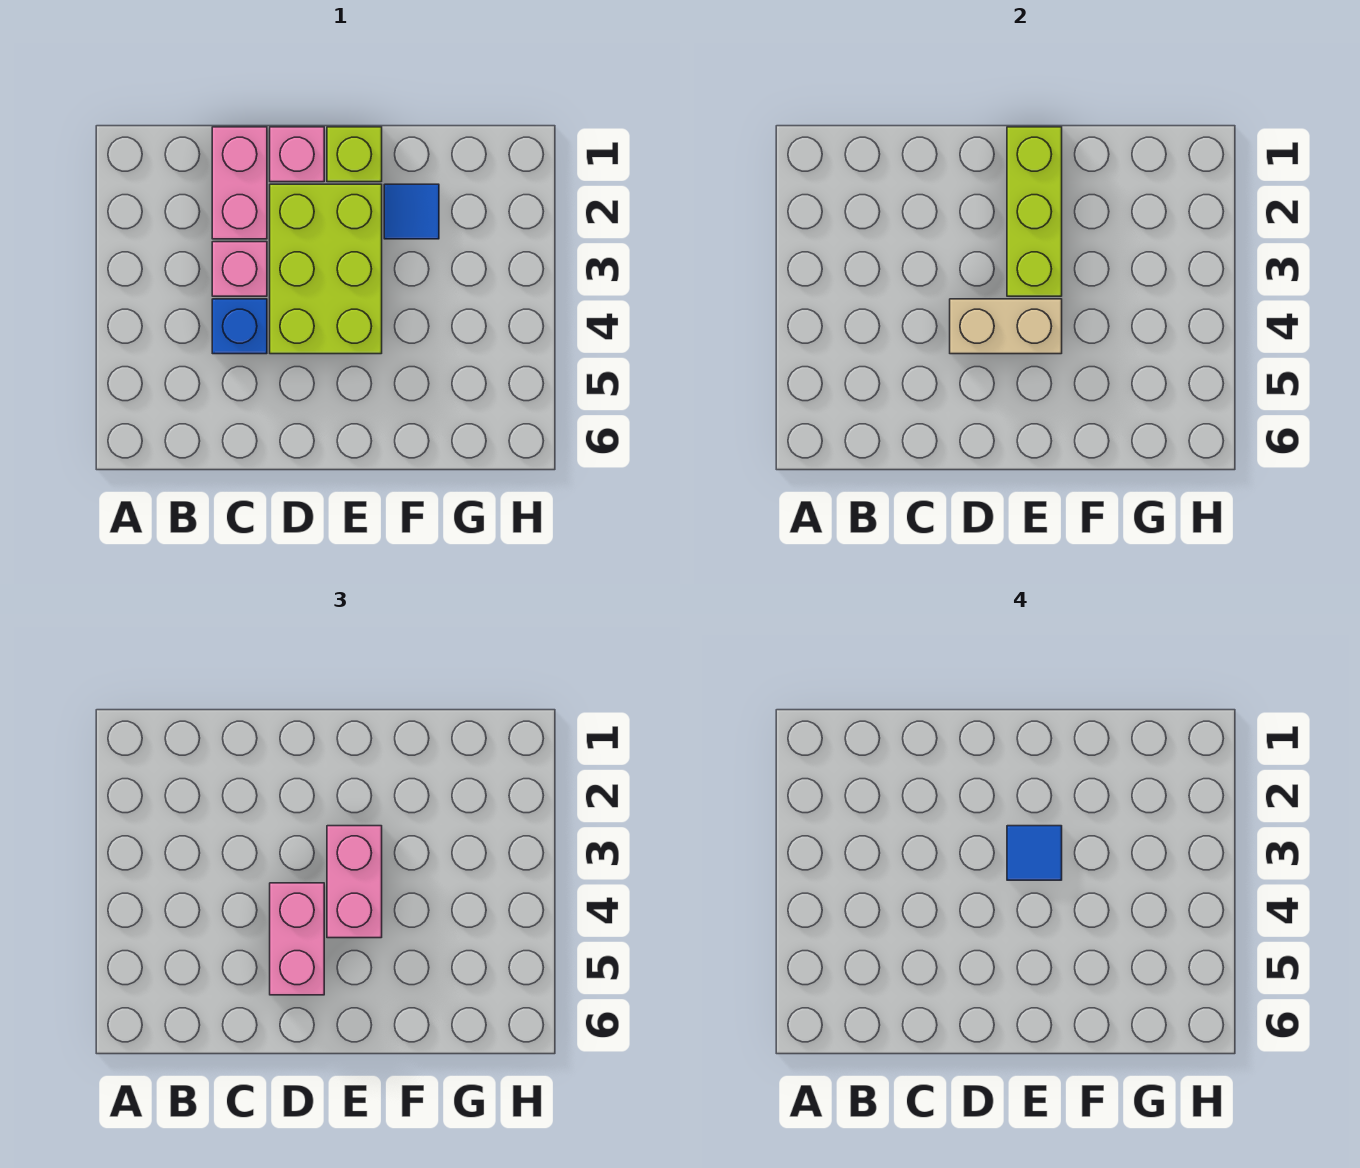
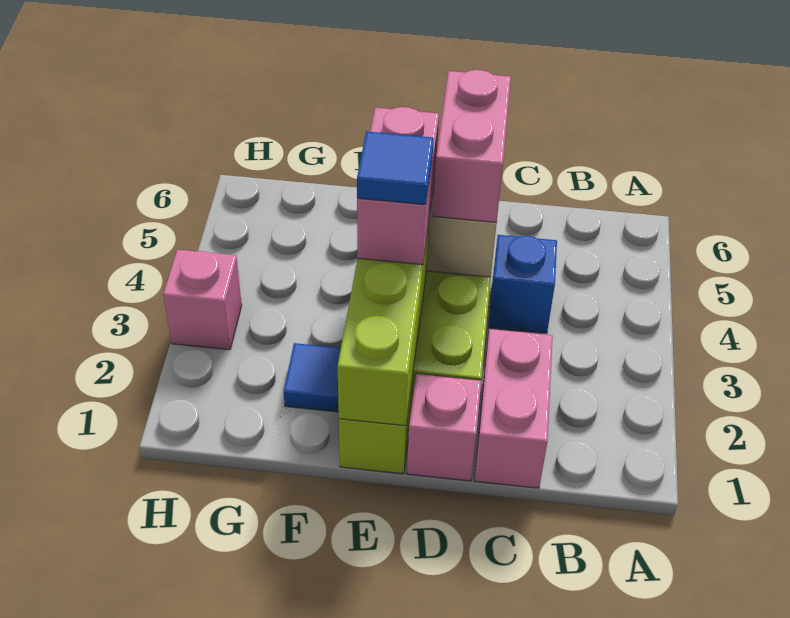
pink 1x1 brick [212,242,267,296] -> pink 1x1 brick moved to [163,250,242,350]

